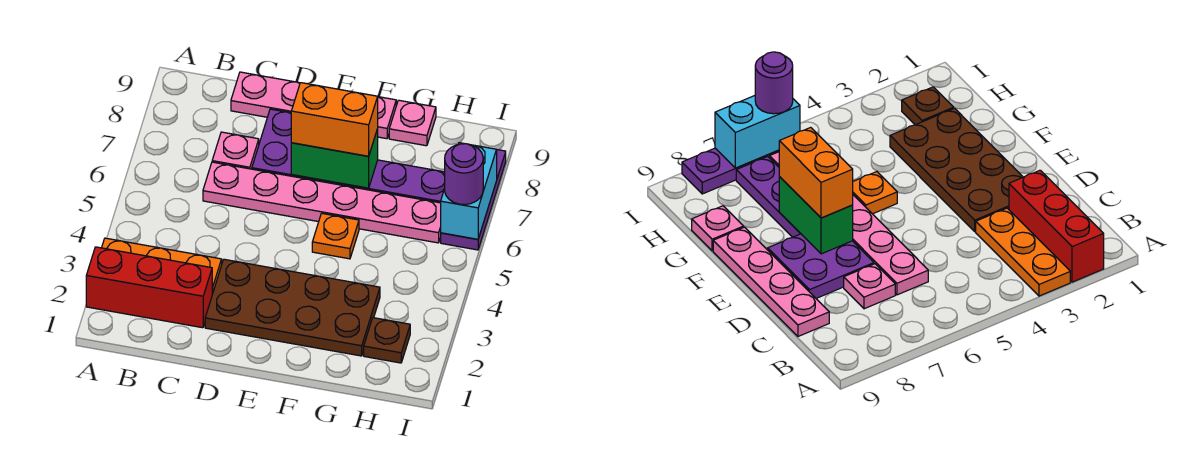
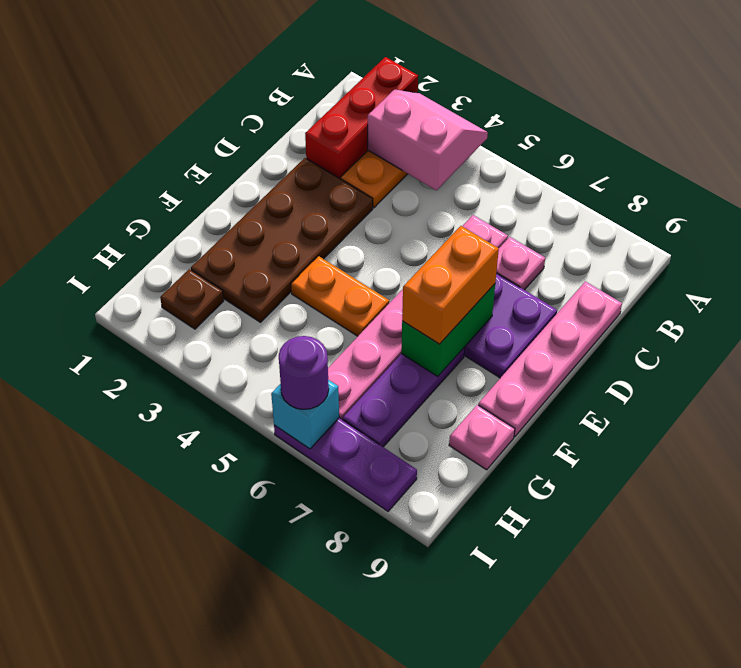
none -> pink 2x2 slope [368,90,488,190]
orange 1x1 plate [312,213,359,259] -> orange 1x2 plate [291,256,389,336]
cyan 1x2 brick [441,143,497,239] -> cyan 1x1 brick [271,380,339,449]

